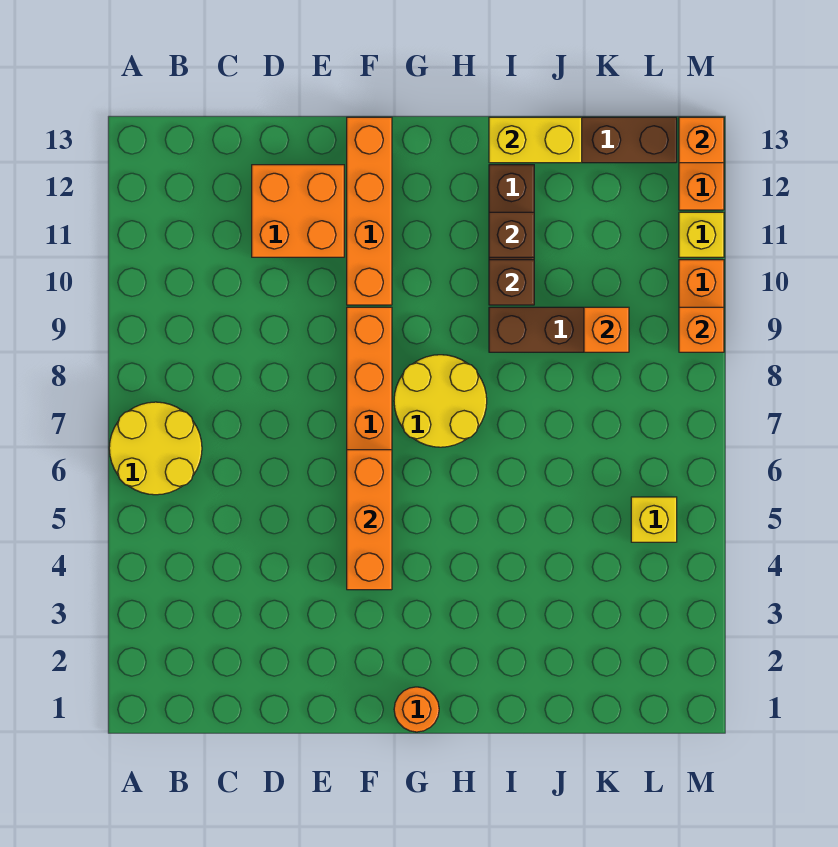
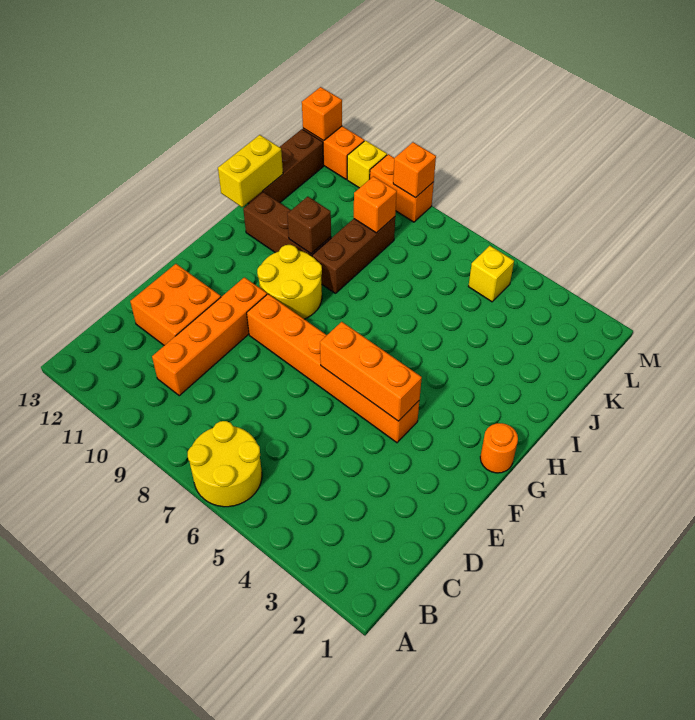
orange 1x4 brick [347,117,392,305] -> orange 1x4 brick turned to [152,277,267,396]
yellow 2x2 round brick [394,355,487,447] -> yellow 2x2 round brick moved to [257,245,322,319]
brown 1x1 brick [489,212,534,257] -> none

